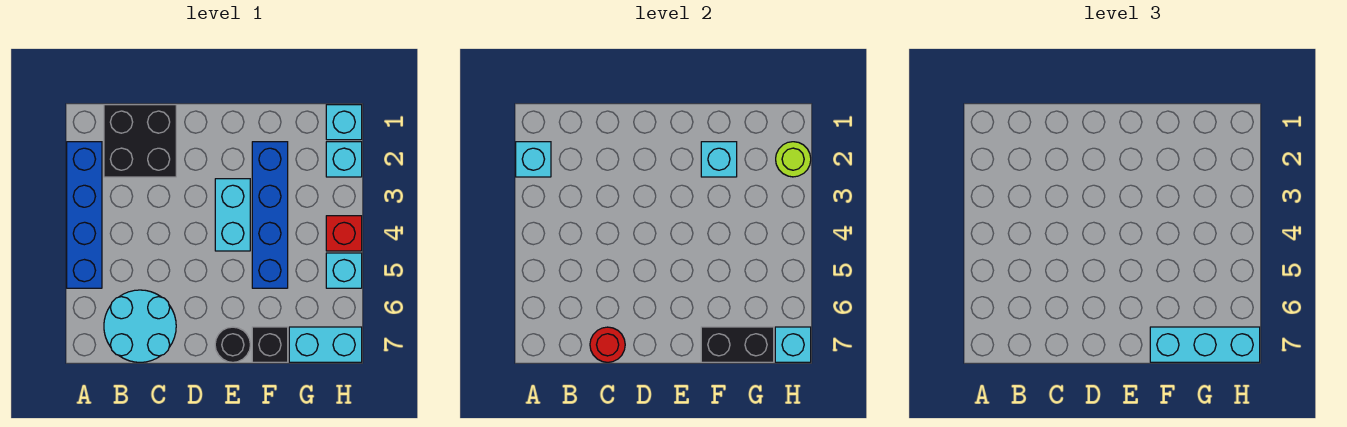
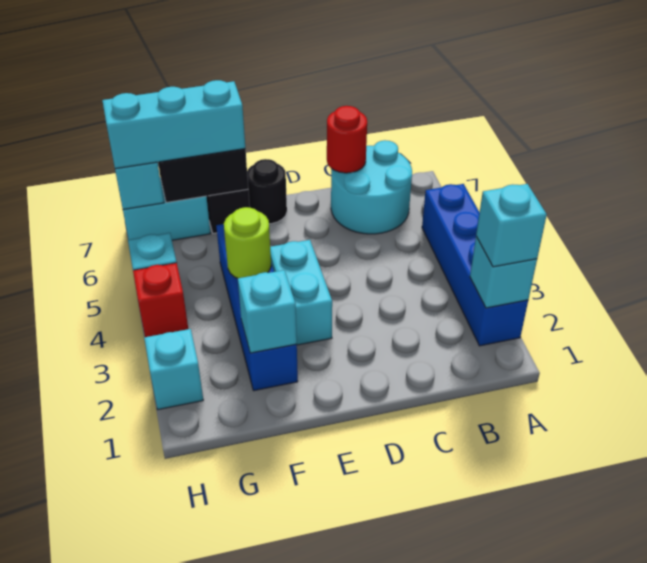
black 2x2 brick [104,105,176,177] -> none
cyan 1x1 brick [326,105,362,140] -> cyan 1x1 brick moved to [476,184,547,267]
lime 1x1 round brick [776,142,811,177] -> lime 1x1 round brick moved to [224,207,271,278]

